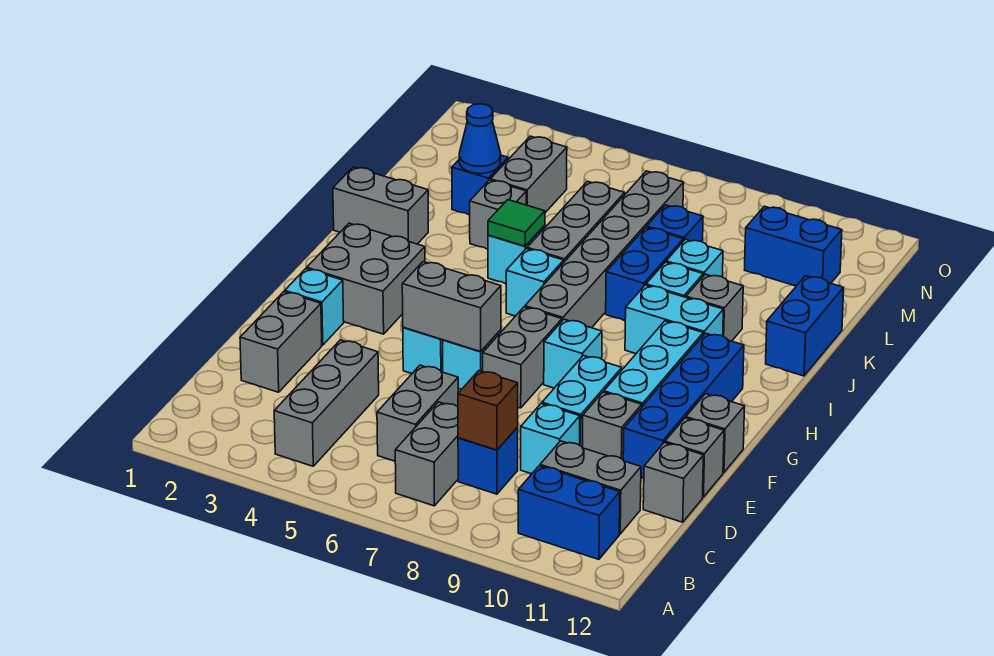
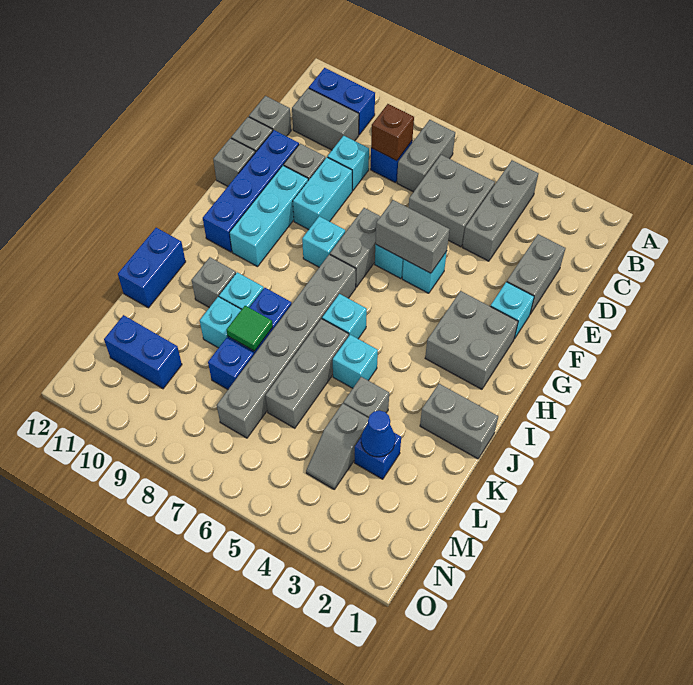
grey 1x2 brick [377,365,458,461] -> grey 2x2 brick [409,155,495,247]
cyan 1x2 brick [625,285,723,354] -> none
green 1x1 tile [488,200,545,246] -> green 1x1 tile moved to [227,306,273,351]
grey 1x2 brick [490,136,567,213] -> grey 1x2 slope [306,403,369,489]

